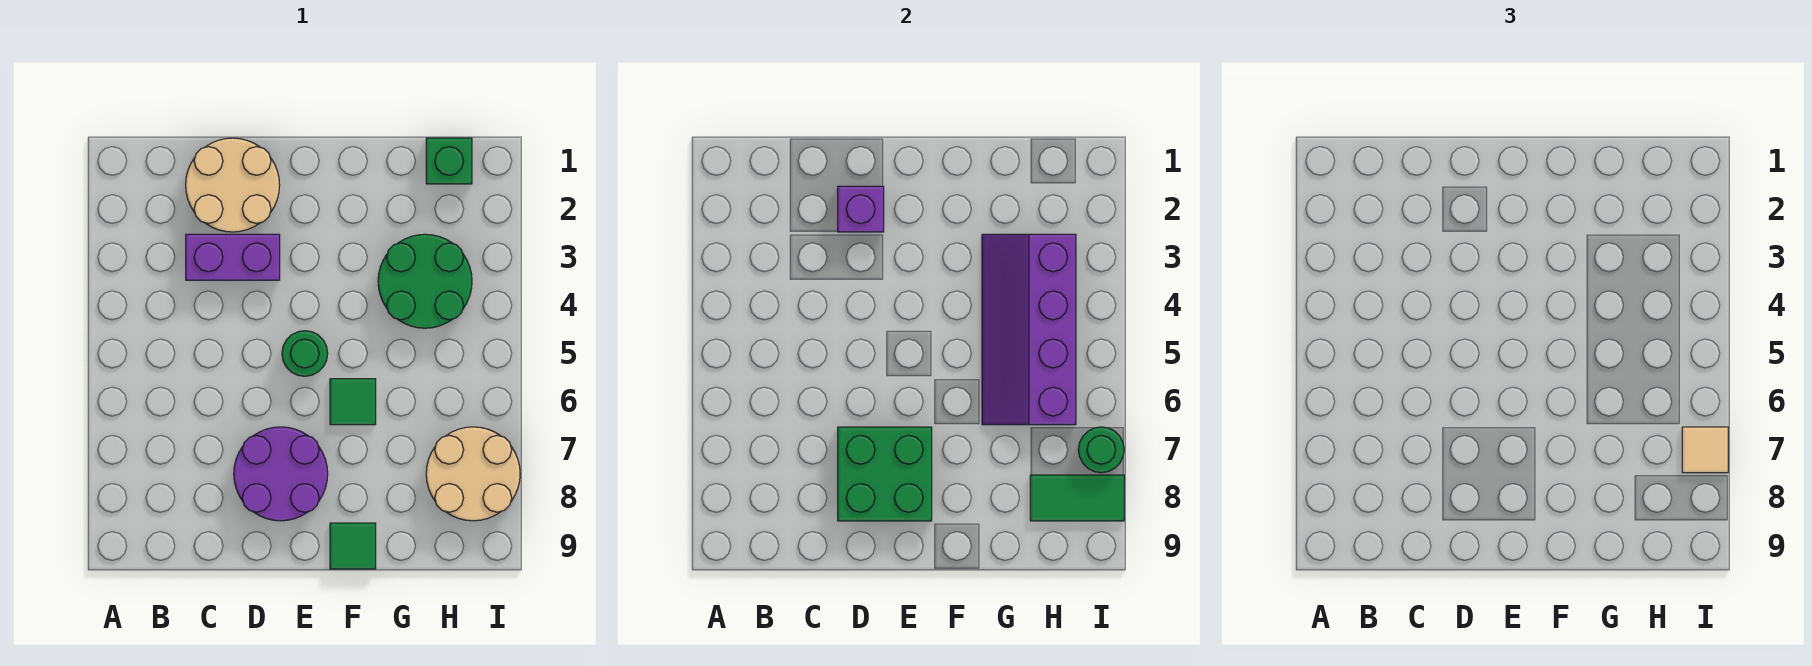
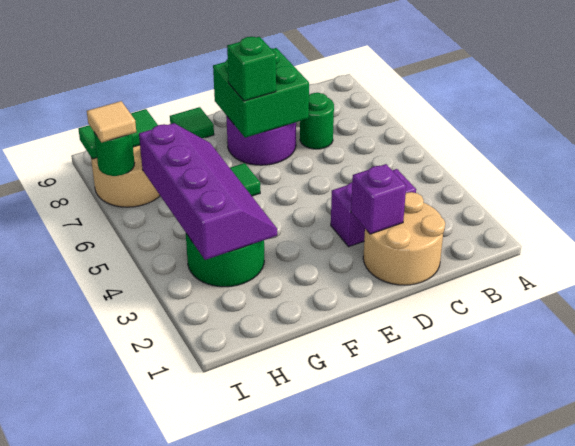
green 1x1 round brick [282,331,328,376] -> green 1x1 round brick moved to [300,93,334,149]
green 1x1 brick [426,138,472,184] -> green 1x1 brick moved to [227,37,276,101]

